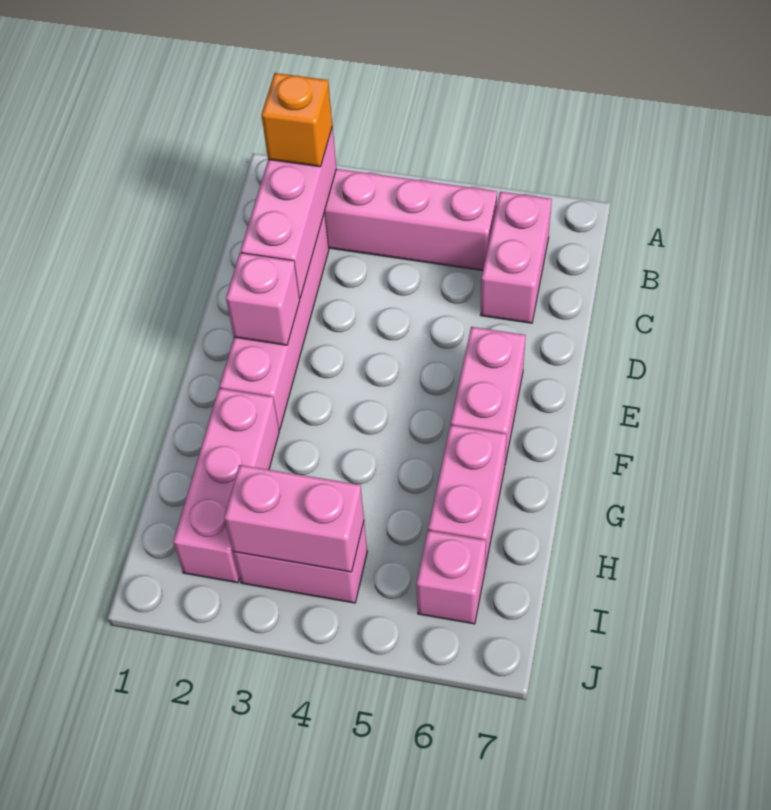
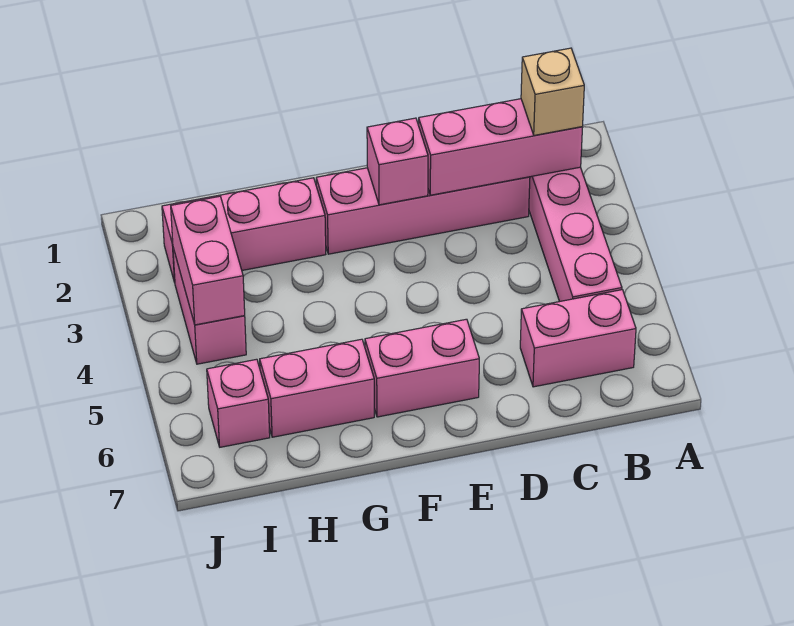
orange 1x1 brick [262,73,332,167] -> tan 1x1 brick [521,48,584,135]

